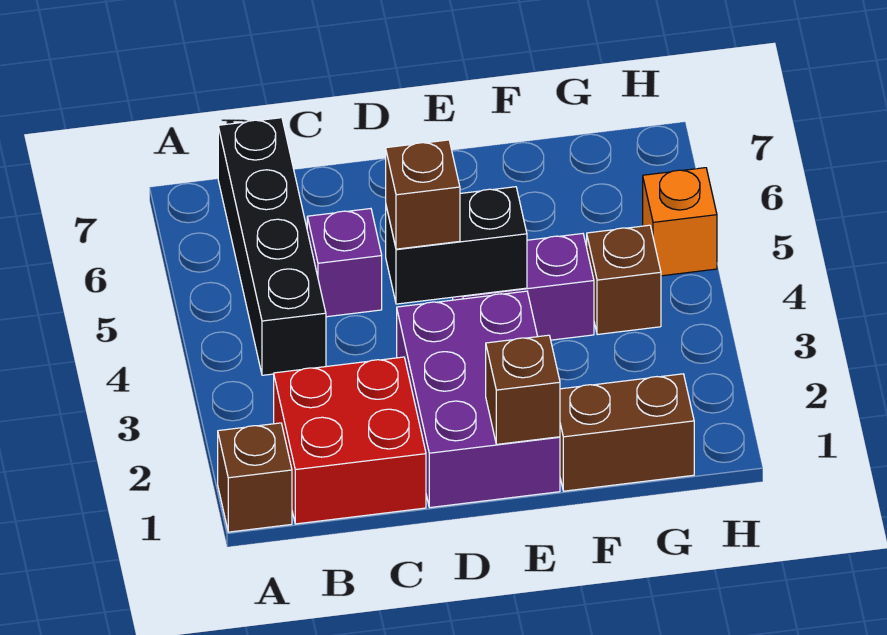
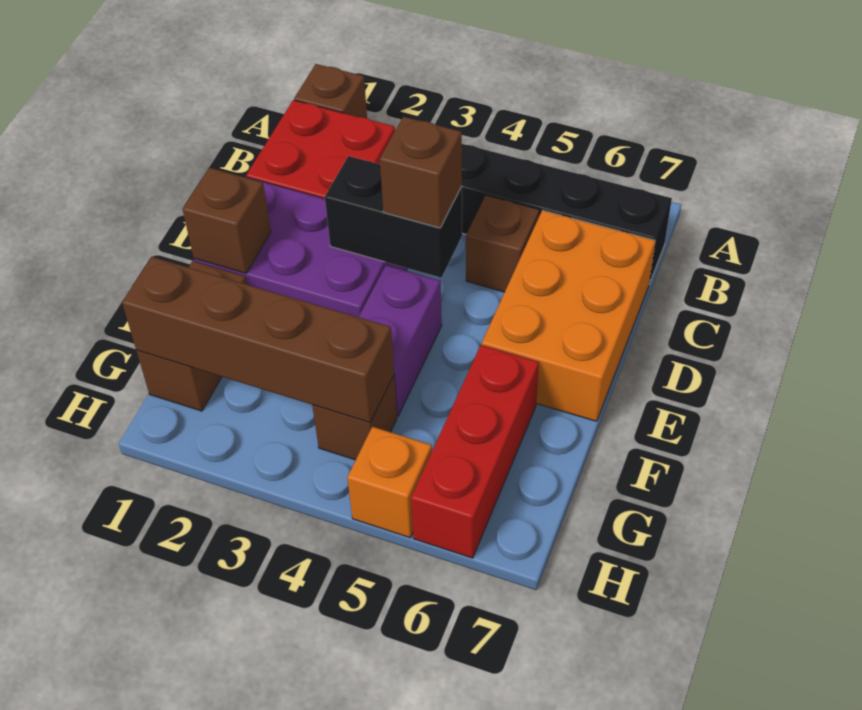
purple 1x1 brick [307,209,382,317] -> brown 1x1 brick [466,195,539,292]
none -> orange 2x3 brick [482,210,655,421]
black 1x2 brick [386,187,527,304] -> black 1x2 brick turned to [325,156,462,278]
none -> red 1x3 brick [411,345,539,558]
none -> brown 1x4 brick [122,257,394,422]

